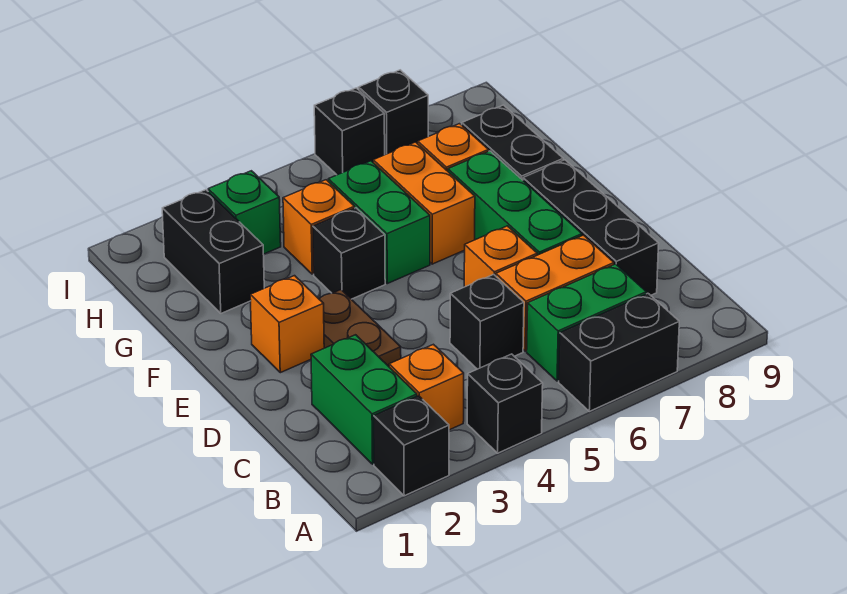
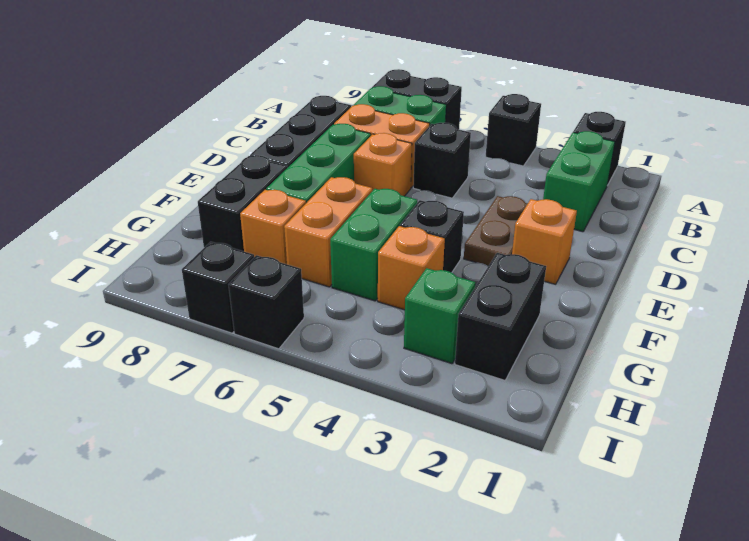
orange 1x1 brick [389,344,464,430] -> none

